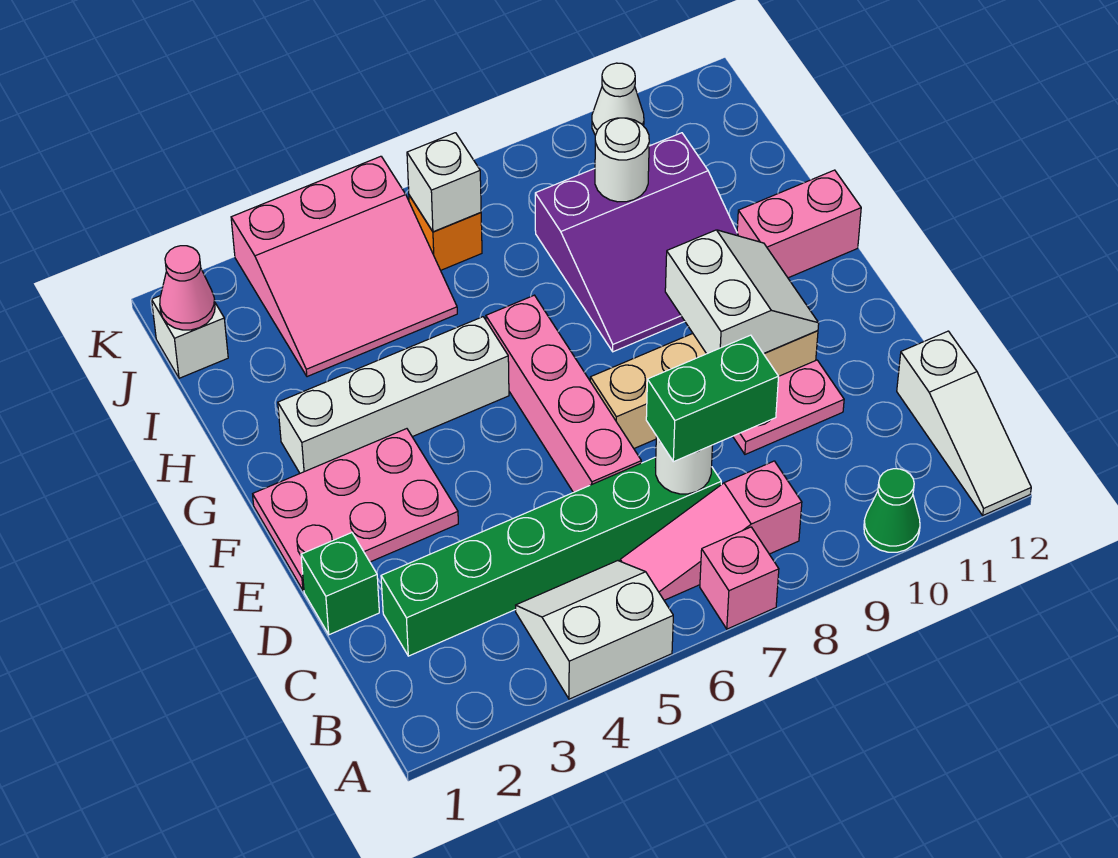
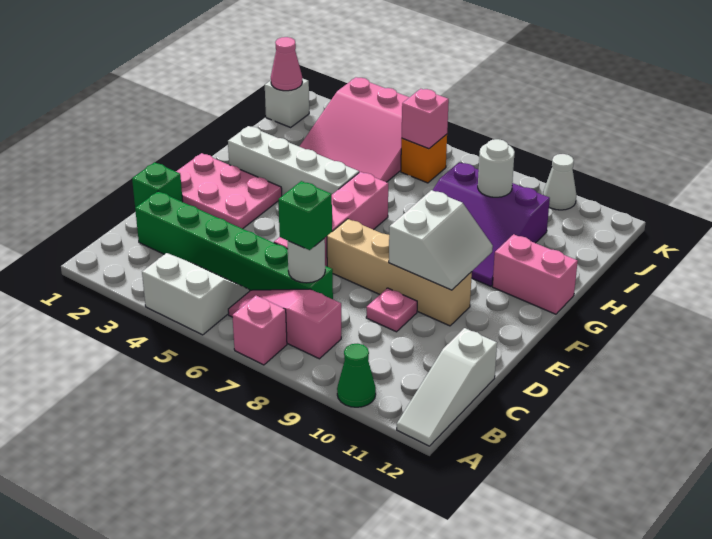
green 1x2 brick [646,335,779,462] -> green 1x1 brick [278,181,332,250]
pink 1x2 plate [733,360,844,454] -> pink 1x1 plate [366,288,417,332]
white 1x1 brick [407,133,481,232] -> pink 1x1 brick [402,89,449,149]

